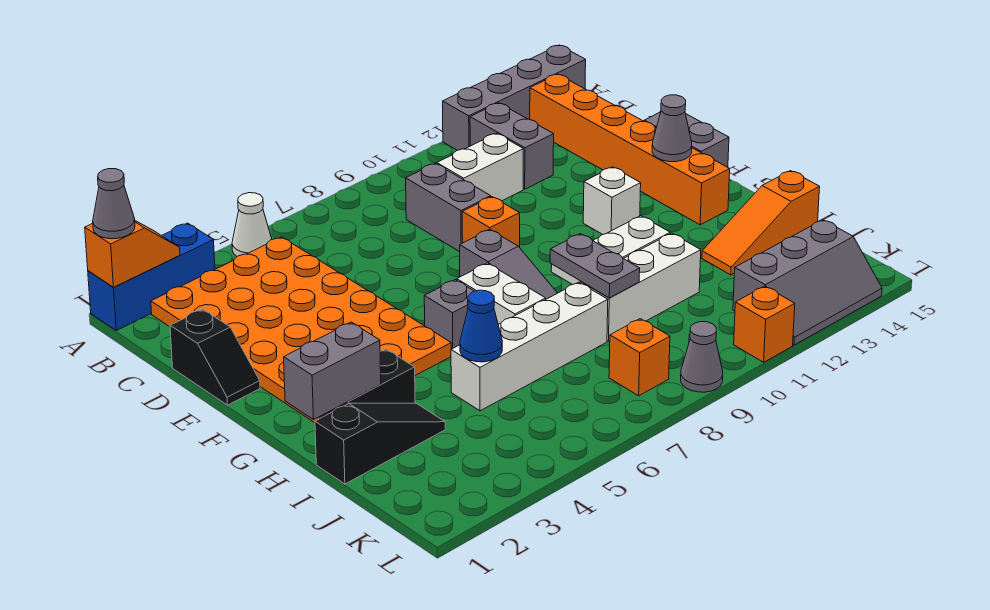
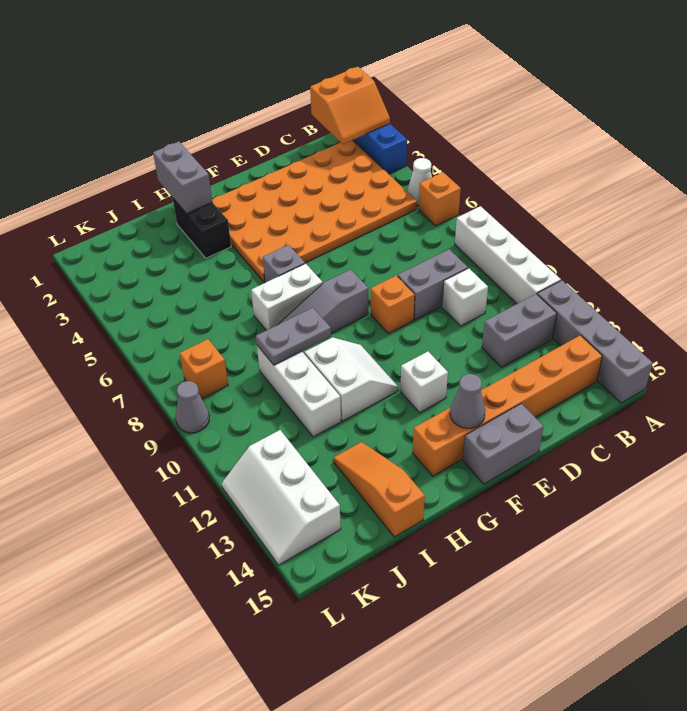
orange 1x2 slope [85,221,180,287] -> orange 2x2 slope [310,67,390,144]
grey 1x1 cone [93,169,135,239] -> none
white 1x2 brick [437,133,523,201] -> white 1x1 brick [442,268,488,326]
black 1x2 slope [170,309,260,405] -> none
black 1x3 slope [315,403,445,484] -> none
white 1x4 brick [451,282,608,411] -> white 1x4 brick moved to [455,206,561,304]
blue 1x1 cone [460,290,502,362] -> none
grey 2x3 slope [733,220,882,345] -> white 2x3 slope [222,430,341,565]
orange 1x1 brick [734,286,795,362] -> orange 1x1 brick moved to [419,172,461,226]

